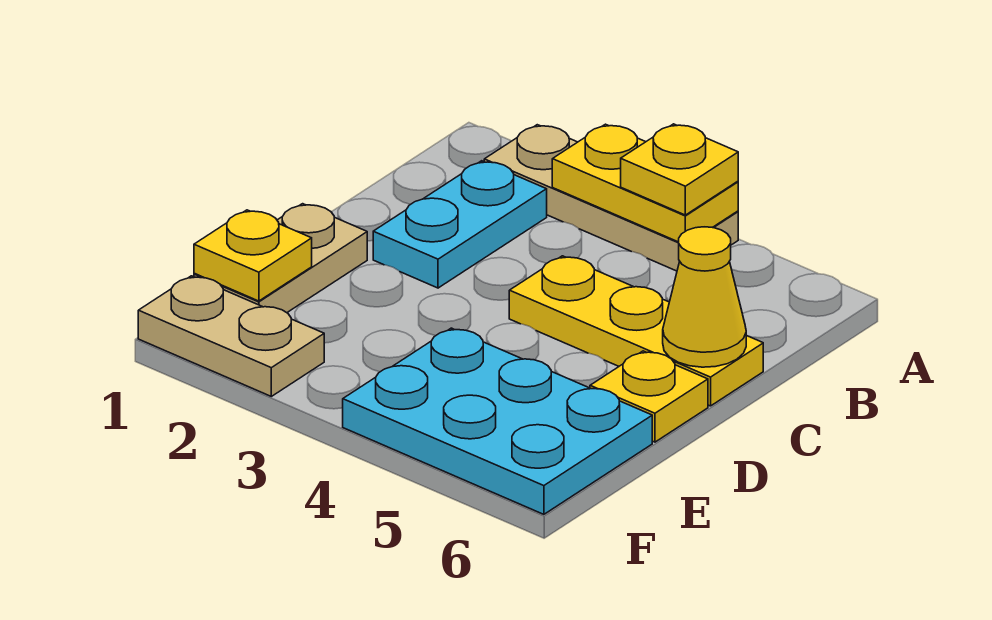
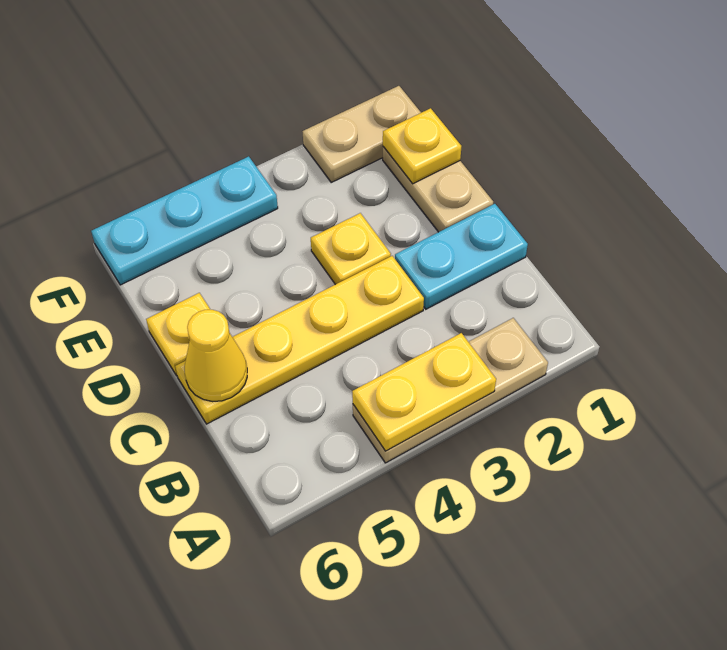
yellow 1x1 plate [621,124,738,215] -> yellow 1x1 plate moved to [311,213,391,285]
cyan 1x2 plate [373,161,547,288] -> cyan 1x2 plate turned to [395,204,528,309]
yellow 1x3 plate [509,256,763,406] -> yellow 1x4 plate [175,256,424,424]
cyan 2x3 plate [343,328,652,514] -> cyan 1x3 plate [91,156,278,285]

